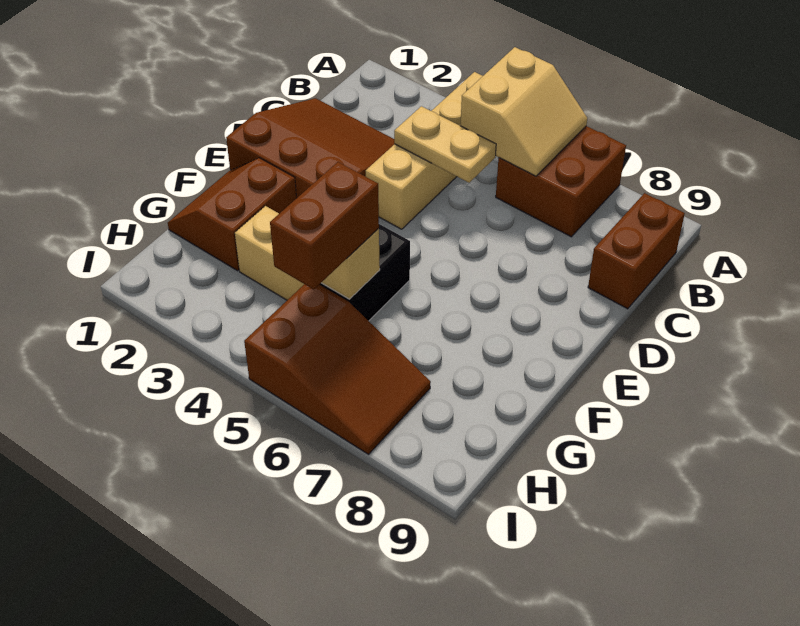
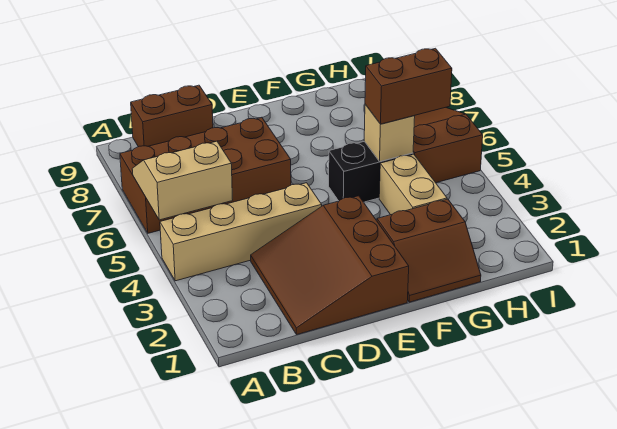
brown 2x2 brick [496,126,626,237] -> brown 2x4 brick [120,118,291,233]
tan 1x2 plate [394,106,496,183] -> none

